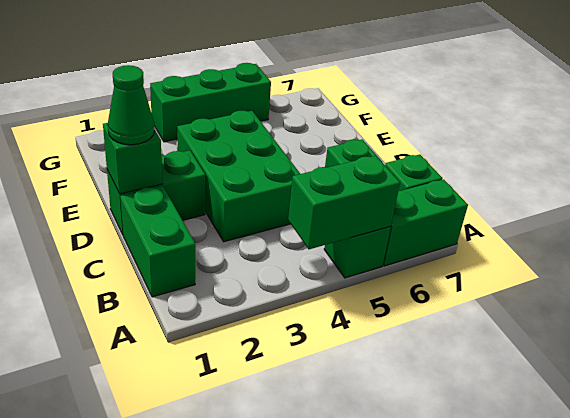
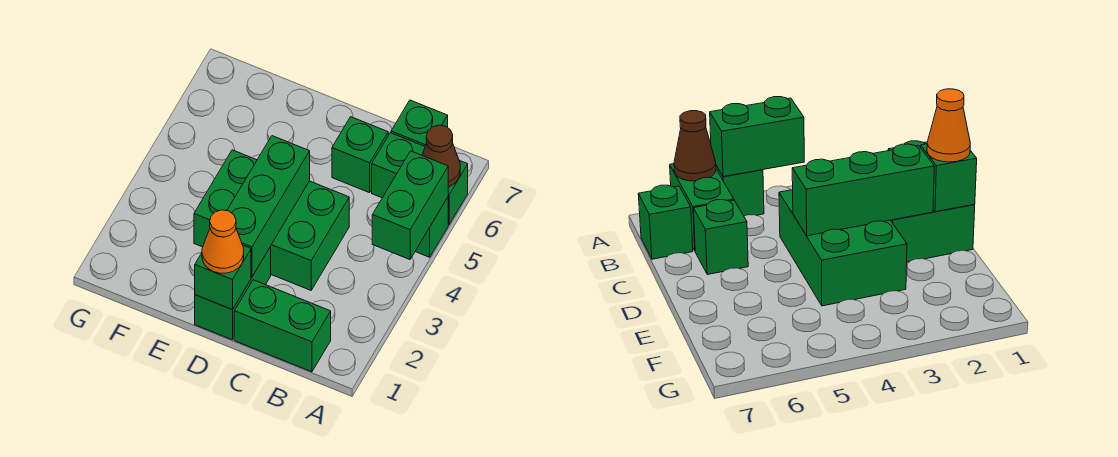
green 1x2 brick [383,179,468,266] -> green 1x2 brick turned to [372,133,468,225]
none -> brown 1x1 cone [422,125,460,187]
green 1x1 cone [108,65,155,145] -> orange 1x1 cone [202,210,244,273]
green 1x3 brick [150,63,271,142] -> green 1x3 brick moved to [227,136,310,277]

